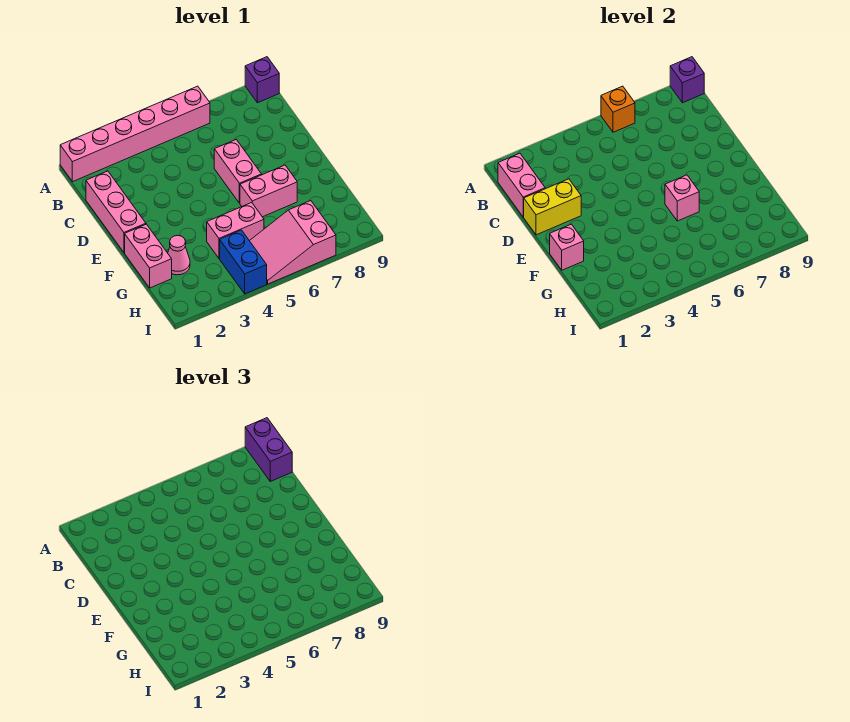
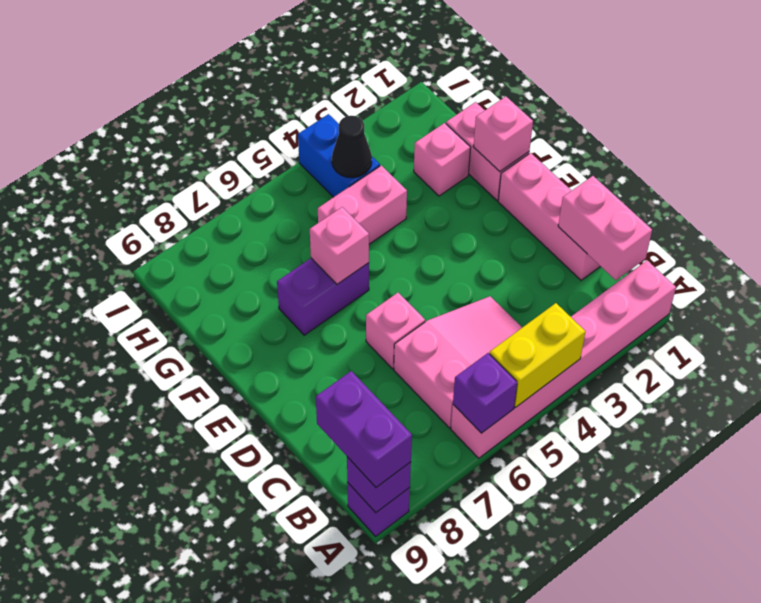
orange 1x1 brick [601,86,635,132] -> purple 1x1 brick [453,353,517,433]
yellow 1x2 brick [524,179,581,235] -> yellow 1x2 brick moved to [490,303,585,407]
pink 1x2 brick [214,140,262,203] -> pink 1x1 brick [366,293,425,369]
pink 1x2 brick [240,165,297,217] -> purple 1x2 brick [277,258,369,335]
pink 1x1 cone [168,235,190,275] -> pink 1x1 brick [414,123,471,196]
none -> black 1x1 cone [332,116,372,178]
pink 2x3 slope [250,201,336,284] -> pink 2x3 slope moved to [394,296,522,428]

